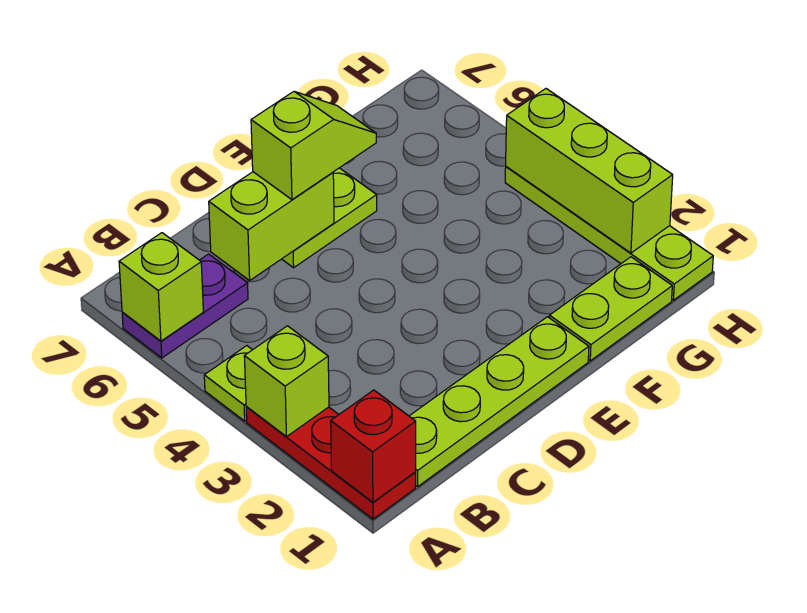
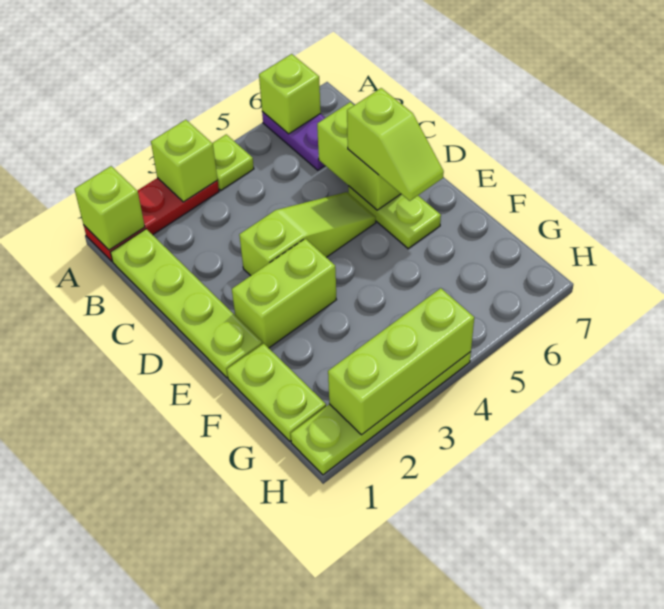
red 1x1 brick [331,390,416,502] -> lime 1x1 brick [75,166,145,250]
none -> lime 1x3 slope [239,192,376,276]
none -> lime 1x2 brick [232,239,336,348]

